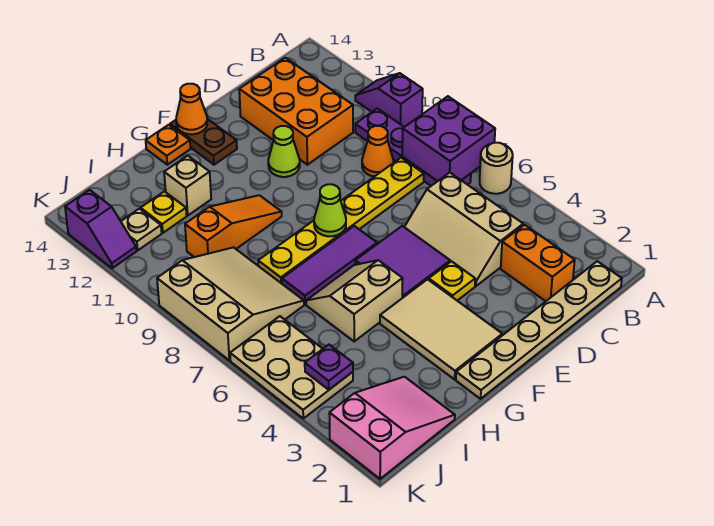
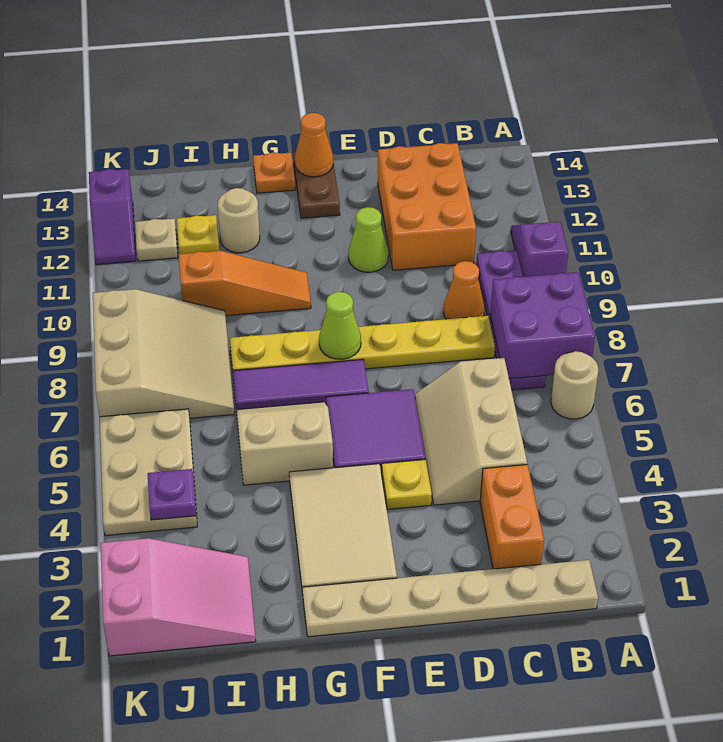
tan 1x1 brick [164,156,211,215] -> tan 1x1 round brick [218,188,260,253]

